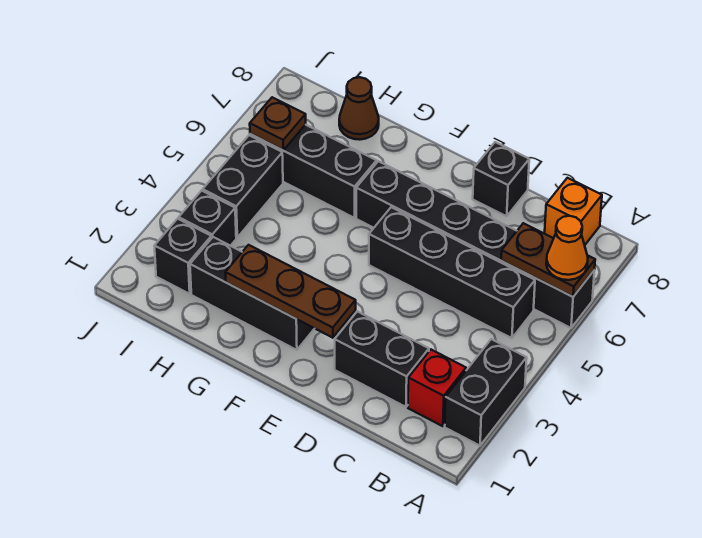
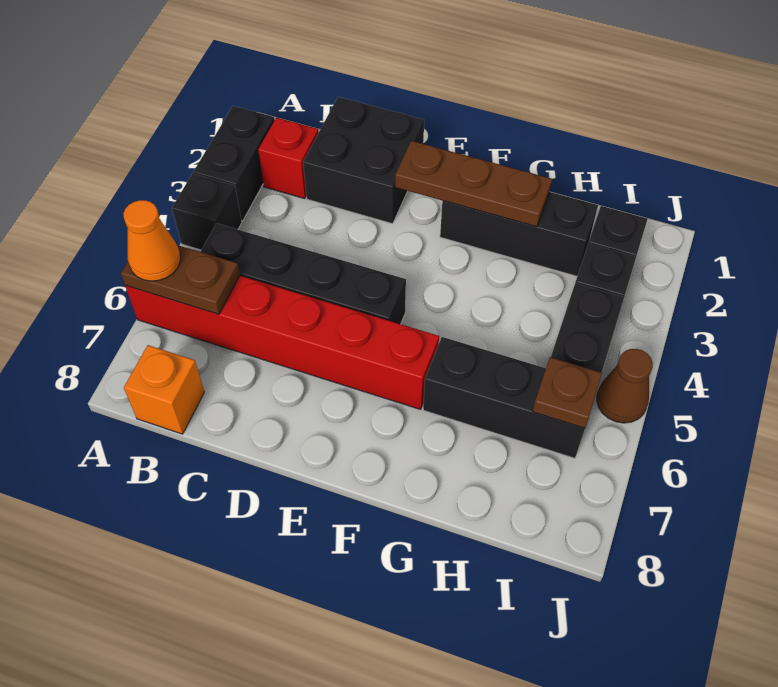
black 1x6 brick [356,161,595,328] -> red 1x6 brick [125,276,439,409]
black 1x2 brick [335,311,429,407] -> black 2x2 brick [303,97,424,224]
black 1x1 brick [473,142,529,216] -> black 1x1 brick moved to [172,174,242,250]
brown 1x1 cone [339,77,379,140] -> brown 1x1 cone moved to [597,349,653,423]

